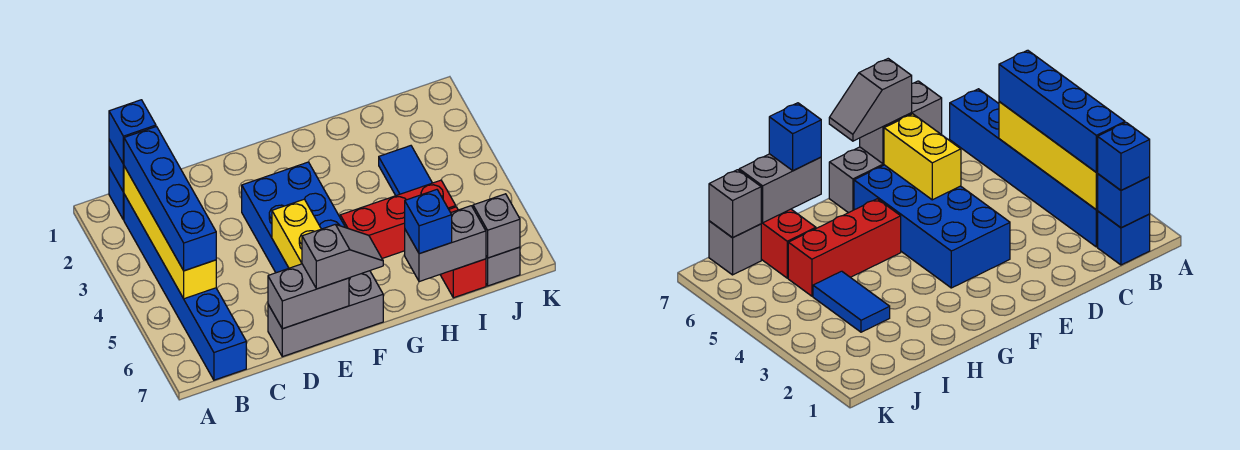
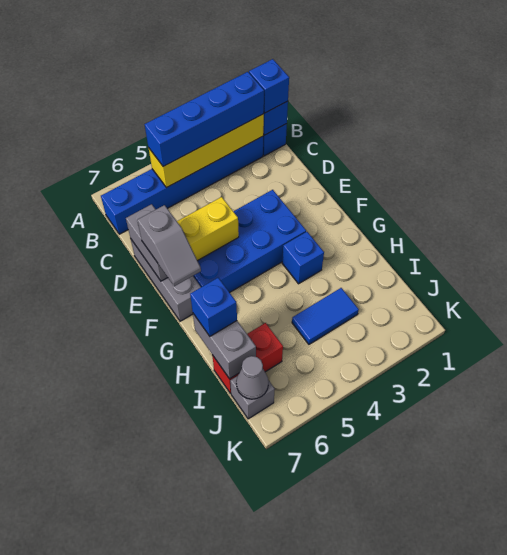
none -> blue 1x1 brick [282,232,324,284]
red 1x3 brick [340,180,456,258] -> none
grey 1x1 brick [473,194,520,258] -> grey 1x1 cone [236,356,268,399]

